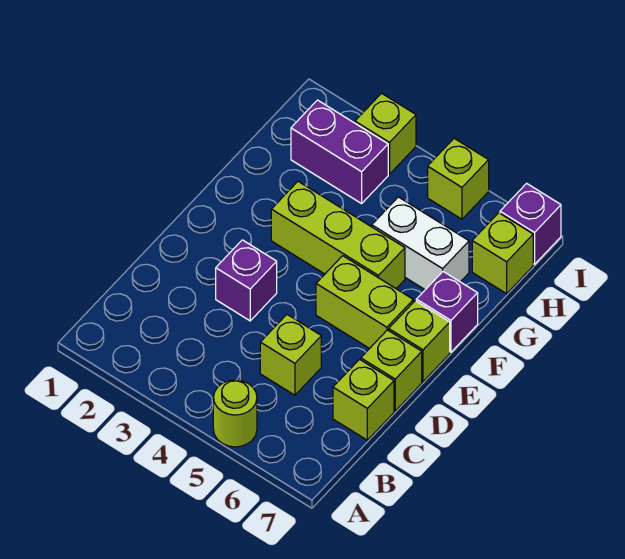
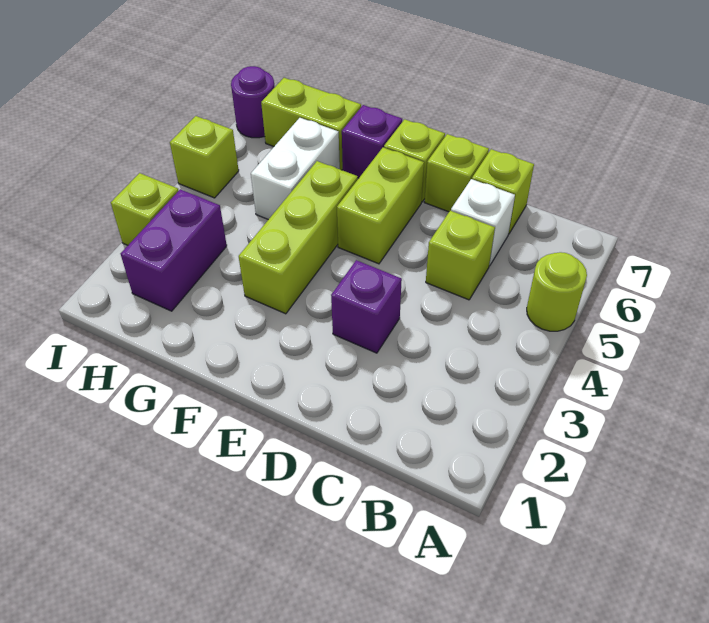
none -> white 1x1 brick [451,179,515,266]
lime 1x1 brick [472,213,533,294] -> lime 1x2 brick [261,78,361,170]
purple 1x1 brick [500,183,561,264] -> purple 1x1 round brick [231,66,275,138]

